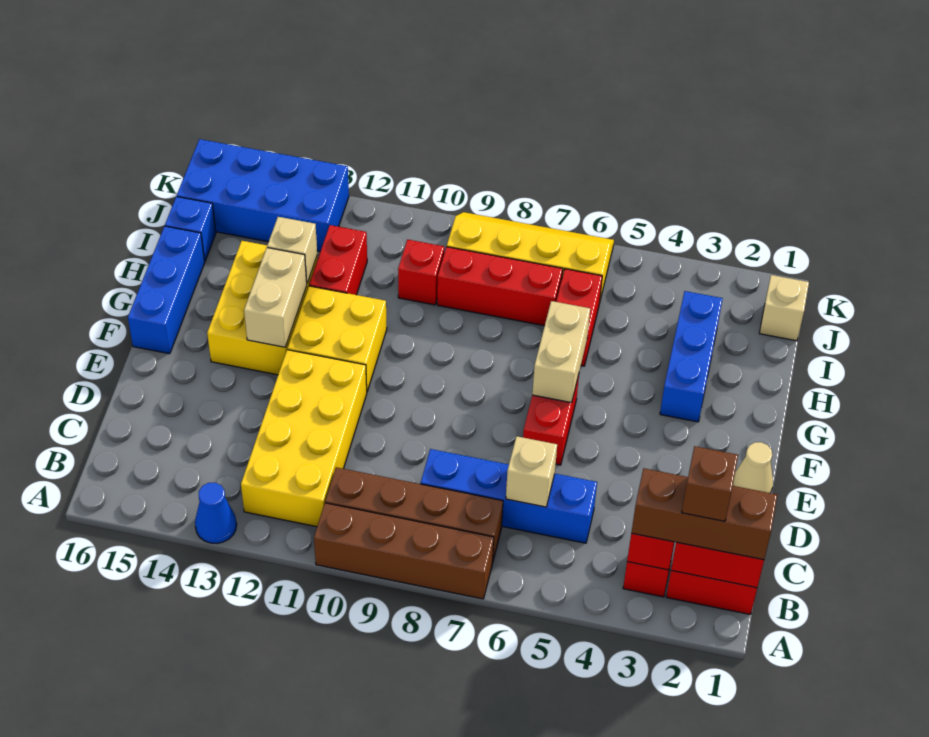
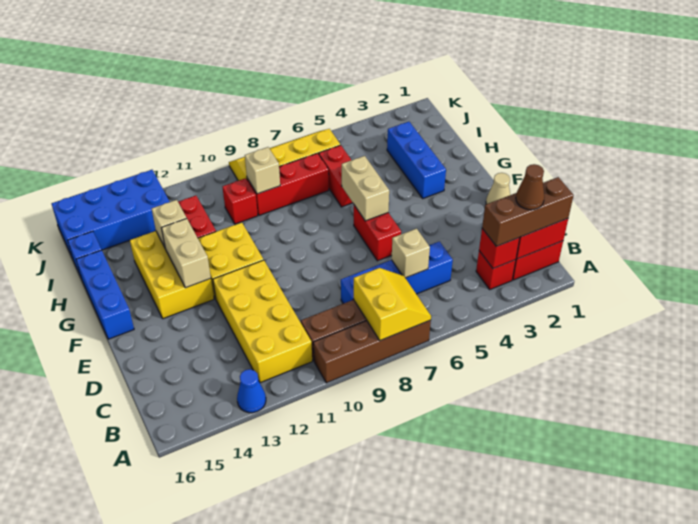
none -> yellow 2x2 slope [354,268,431,341]
brown 1x1 brick [682,446,738,521] -> brown 1x1 cone [516,164,544,210]
tan 1x1 brick [759,275,809,341] -> tan 1x1 brick moved to [245,147,280,194]

